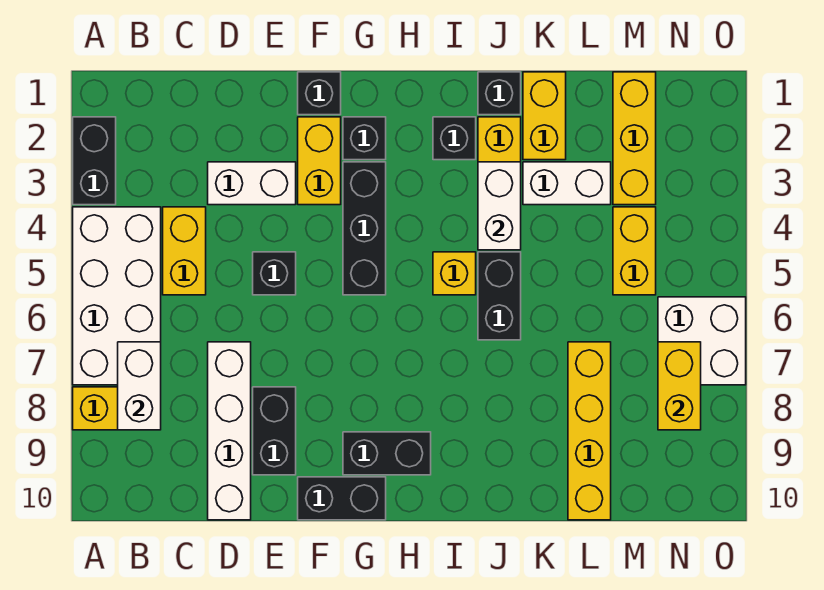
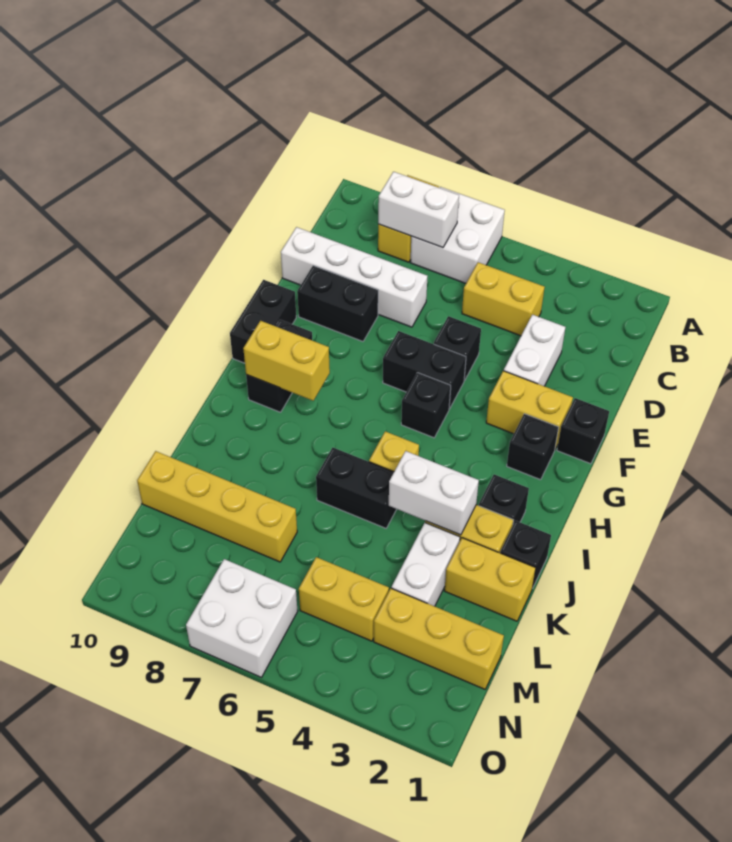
black 1x2 brick [73,117,116,205] -> black 1x2 brick moved to [383,331,466,409]
white 2x4 brick [73,207,161,385] -> white 2x2 brick [410,187,505,283]
black 1x3 brick [343,162,386,295] -> black 1x1 brick [401,373,451,438]
yellow 1x2 brick [658,342,701,430] -> yellow 1x2 brick moved to [243,321,330,401]

